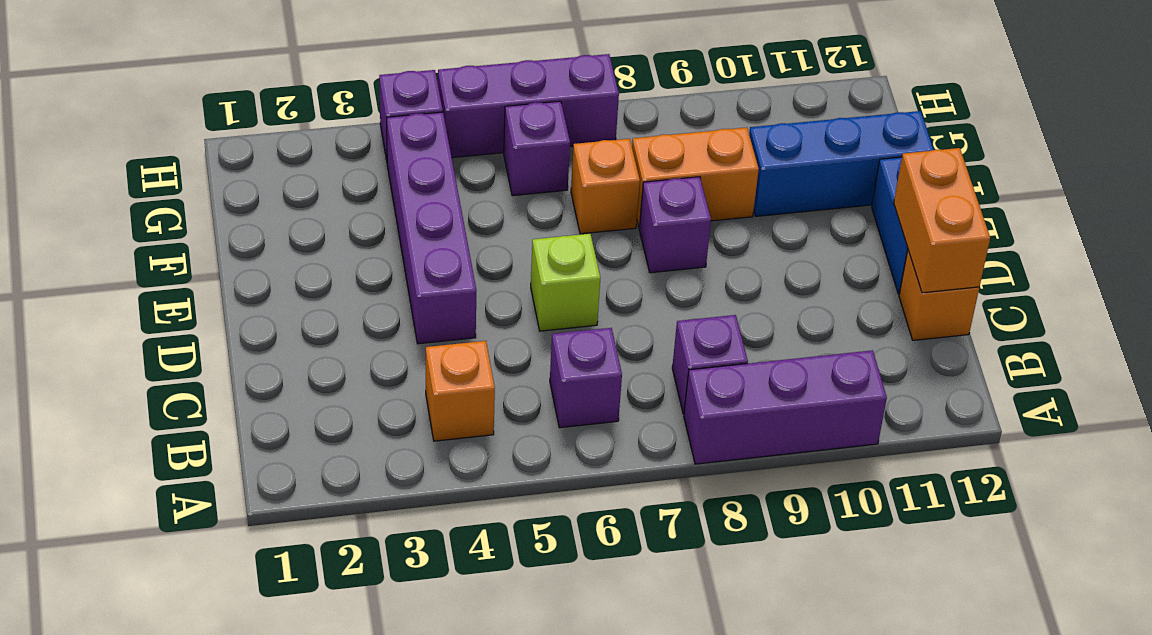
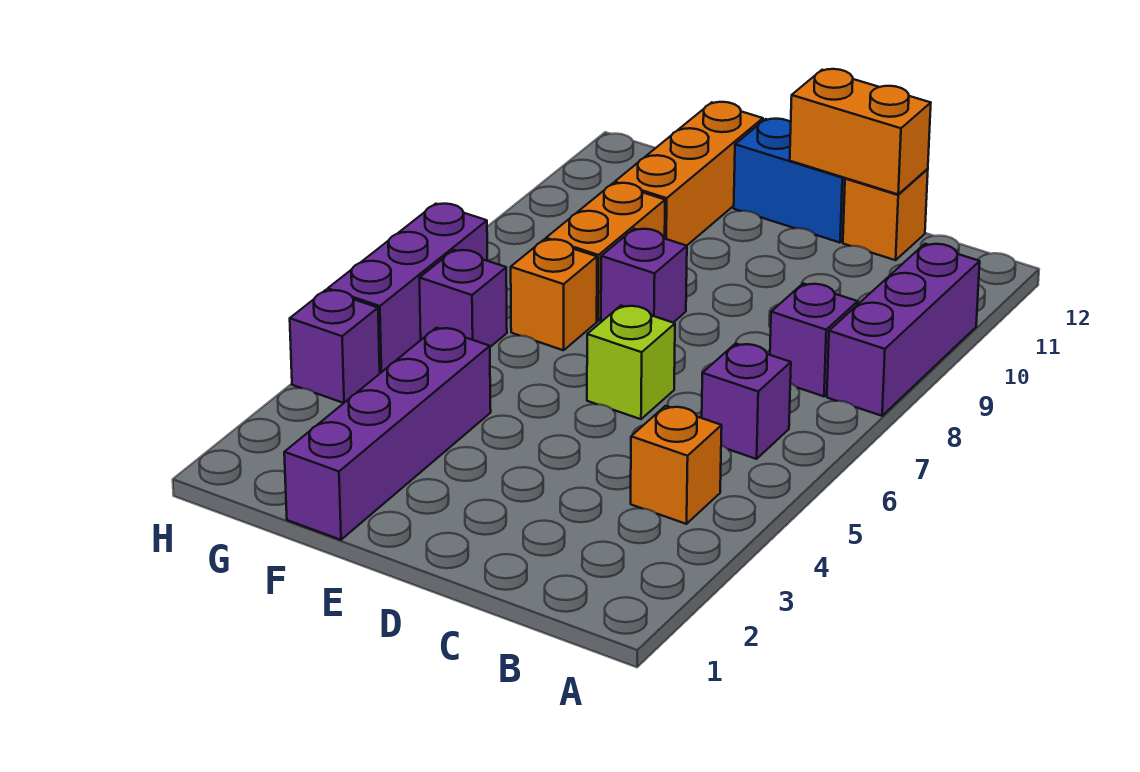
purple 1x4 brick [387,112,477,344] -> purple 1x4 brick turned to [284,328,491,540]
blue 1x3 brick [749,111,934,216] -> orange 1x3 brick [615,102,763,246]

